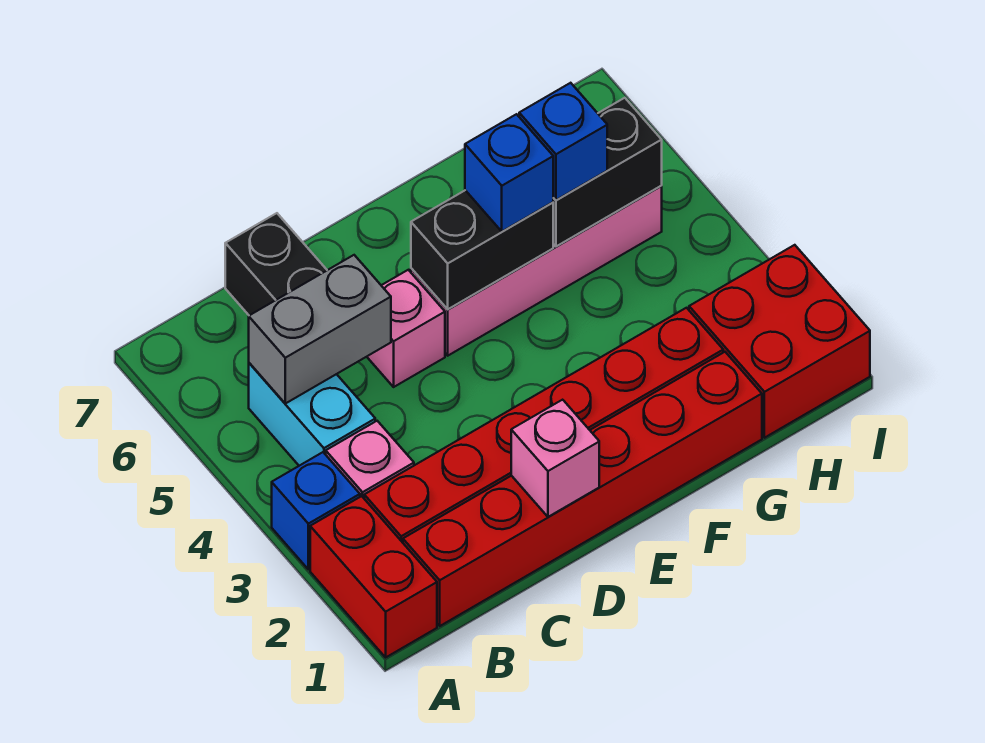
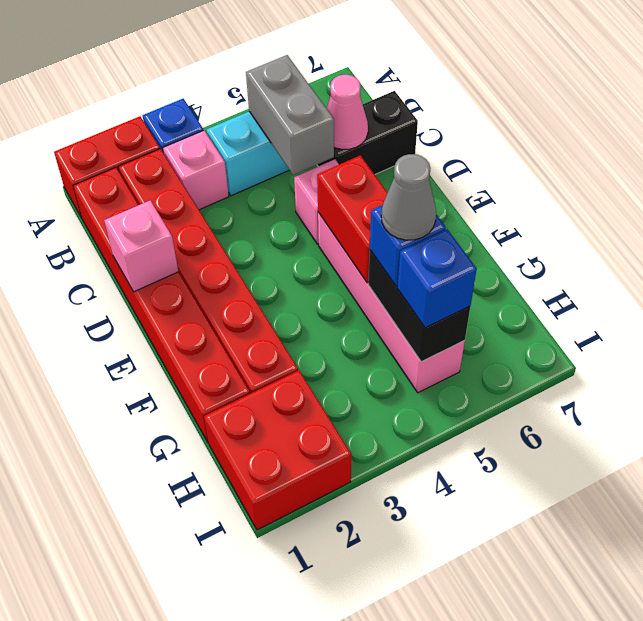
none -> pink 1x1 cone [327,75,368,150]
black 1x2 brick [411,190,553,309] -> red 1x2 brick [317,155,388,283]
blue 1x1 brick [465,114,553,231] -> blue 1x1 brick moved to [398,229,477,328]
none -> grey 1x1 cone [381,154,436,240]

